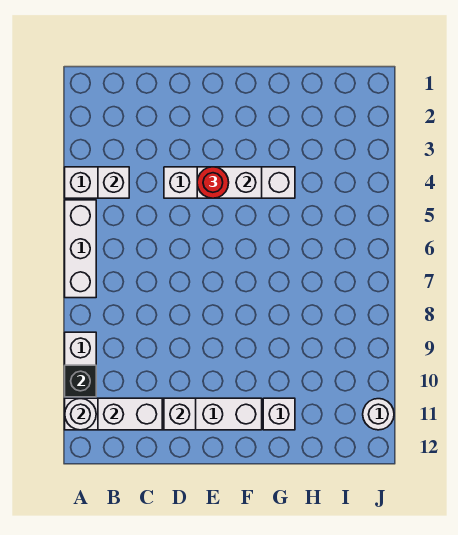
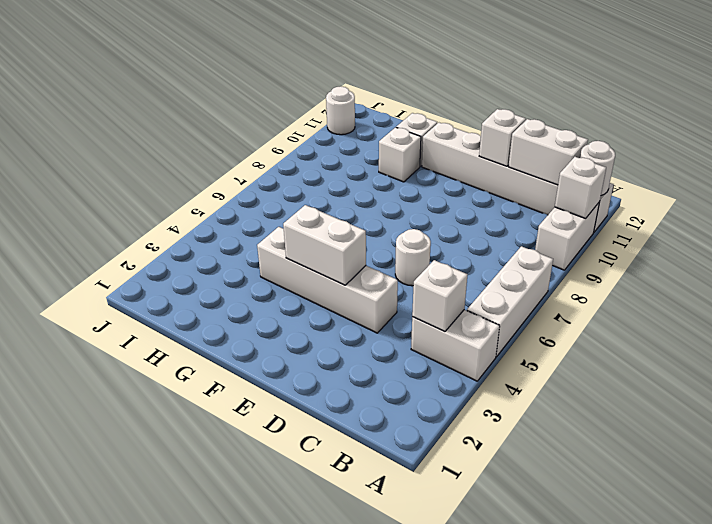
black 1x1 brick [65,365,96,397] -> white 1x1 brick [555,157,606,218]
none -> white 1x1 round brick [395,229,431,286]
red 1x1 round brick [197,167,229,198] -> none
none -> white 1x1 brick [379,127,421,182]

